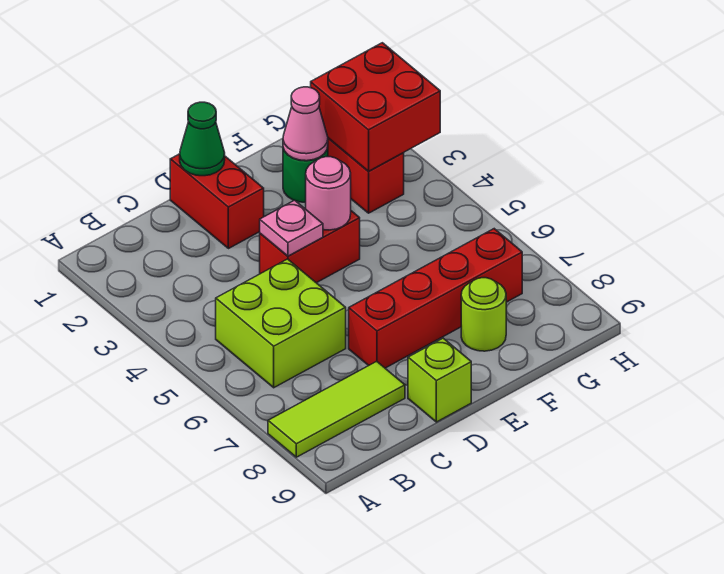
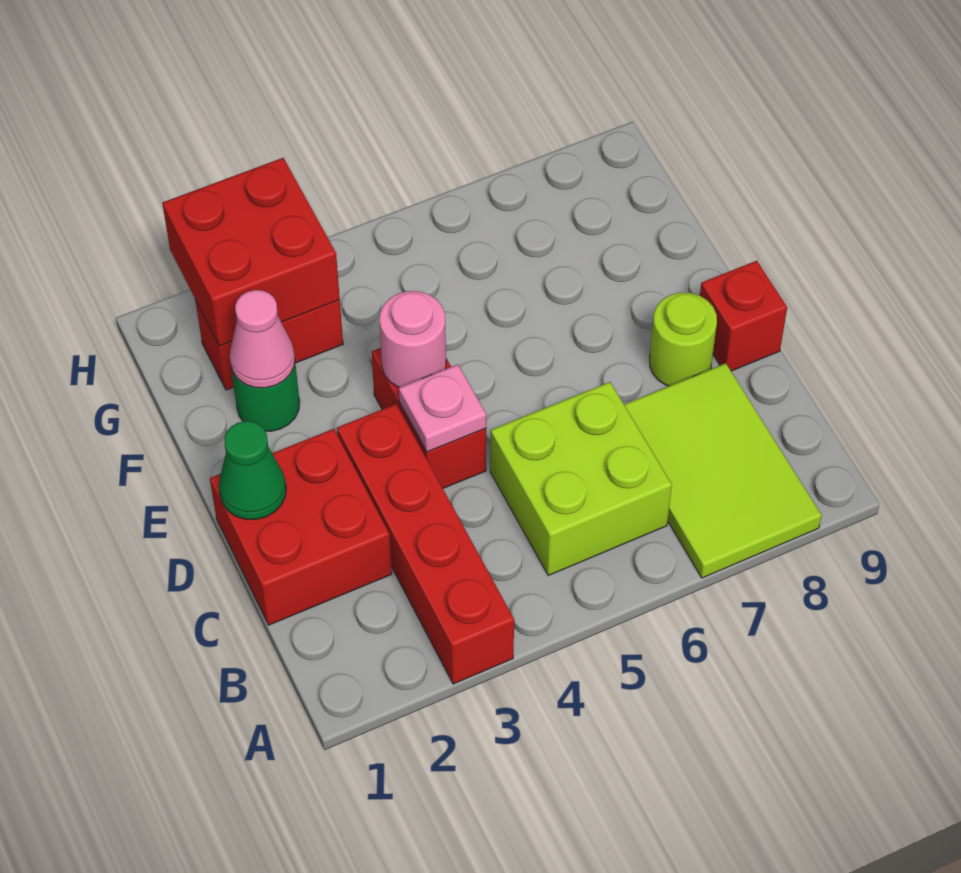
lime 1x3 tile [268,361,405,457] -> lime 2x3 tile [624,363,822,578]
red 1x2 brick [170,154,264,249] -> red 2x2 brick [210,429,392,625]
red 1x4 brick [349,229,522,368] -> red 1x4 brick moved to [337,404,514,684]
lime 1x1 brick [408,338,471,422] -> red 1x1 brick [700,261,787,371]
lime 1x1 round brick [461,278,506,351] -> lime 1x1 round brick moved to [650,293,717,386]

